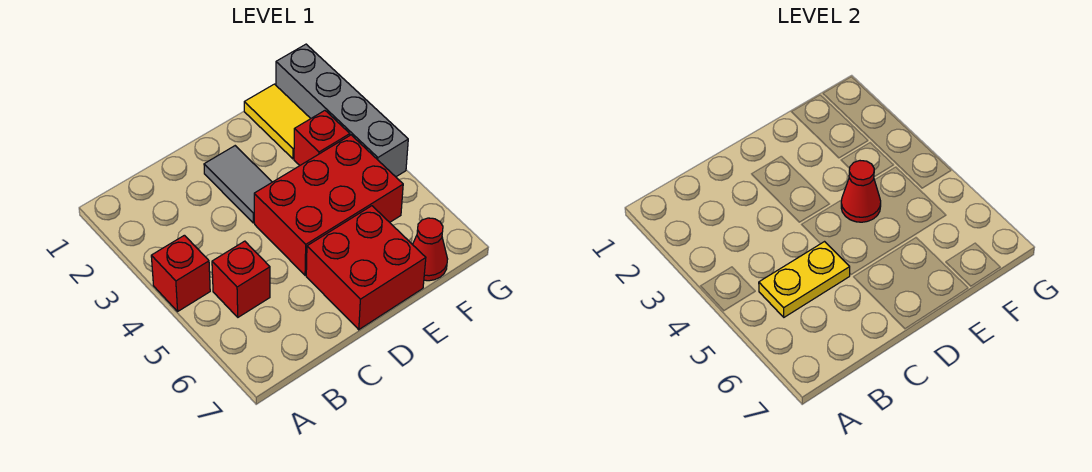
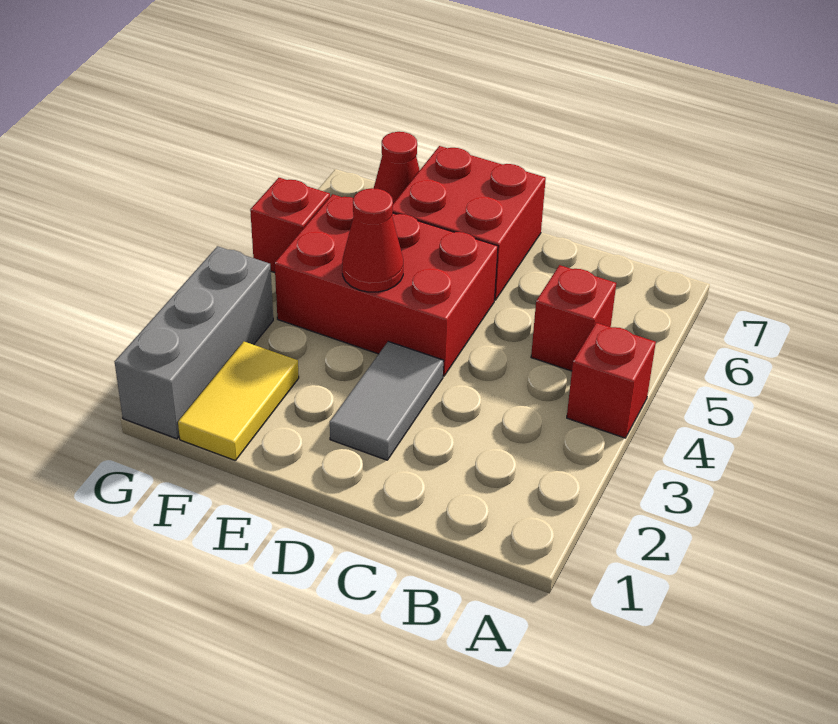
yellow 1x2 plate [759,242,850,317] -> none
red 1x1 brick [294,111,350,165] -> red 1x1 brick moved to [250,178,330,272]
grey 1x4 brick [276,44,408,177] -> grey 1x3 brick [115,246,273,439]

